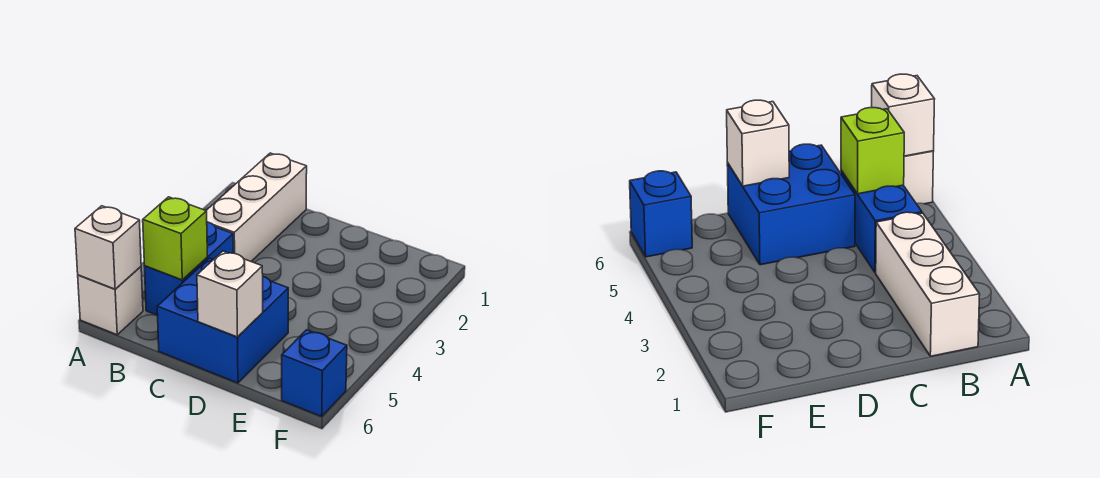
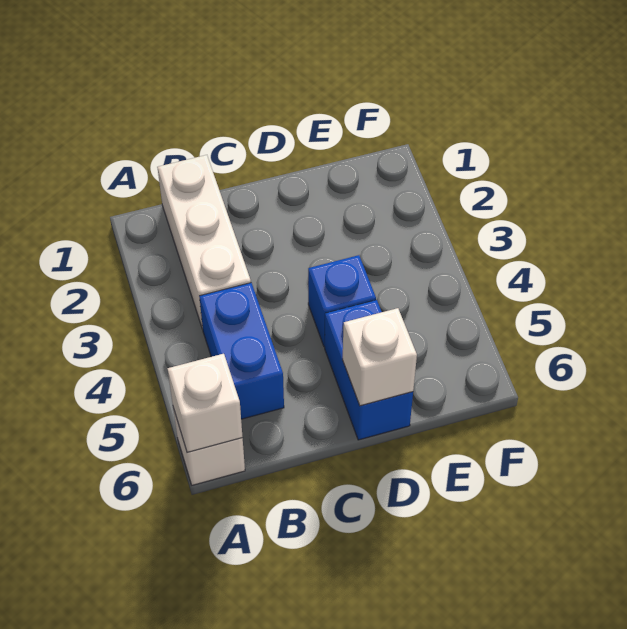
lime 1x1 brick [143,197,207,280] -> none
blue 2x2 brick [157,258,288,383] -> blue 1x2 brick [325,300,413,440]
blue 1x1 brick [282,330,347,416] -> blue 1x1 brick moved to [308,255,376,347]

